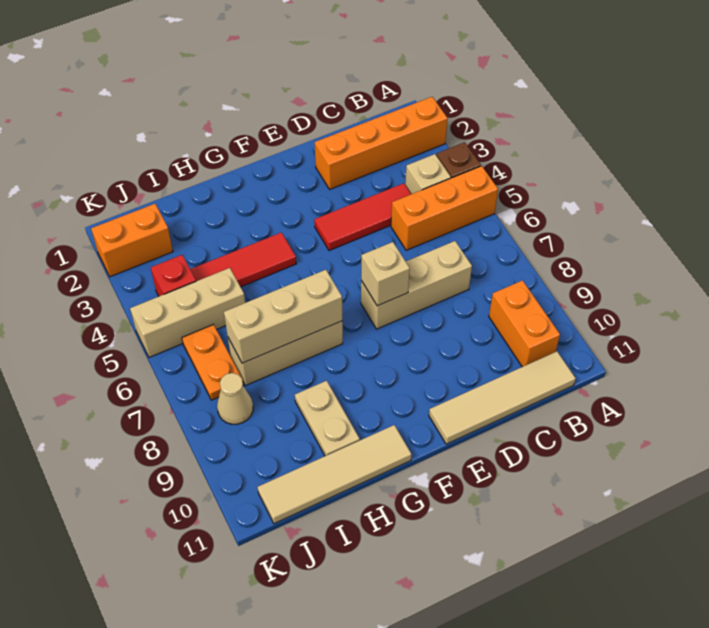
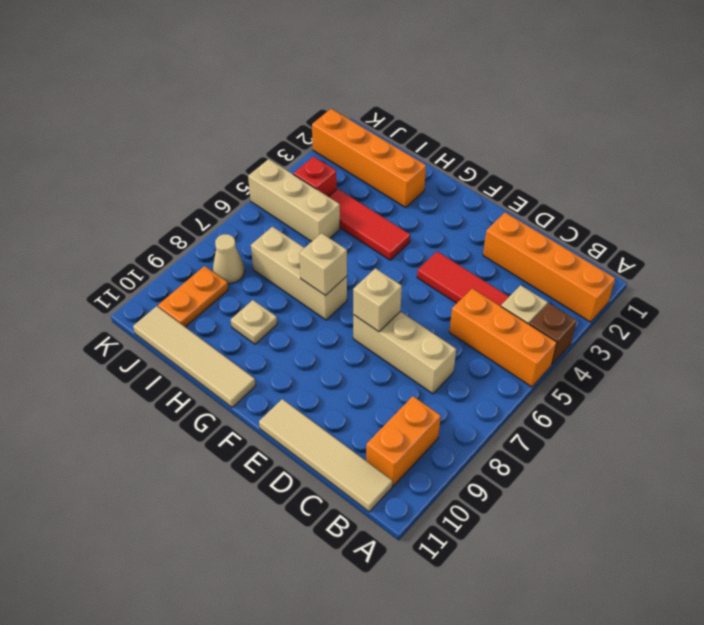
tan 1x3 brick [224,270,342,363] -> tan 1x1 brick [299,233,347,296]
tan 1x2 plate [295,381,360,456] -> tan 1x1 plate [231,300,277,344]
orange 1x2 brick [91,204,173,277] -> orange 1x4 brick [312,109,426,207]
orange 1x2 plate [182,325,244,400] -> orange 1x2 plate moved to [158,266,228,327]

